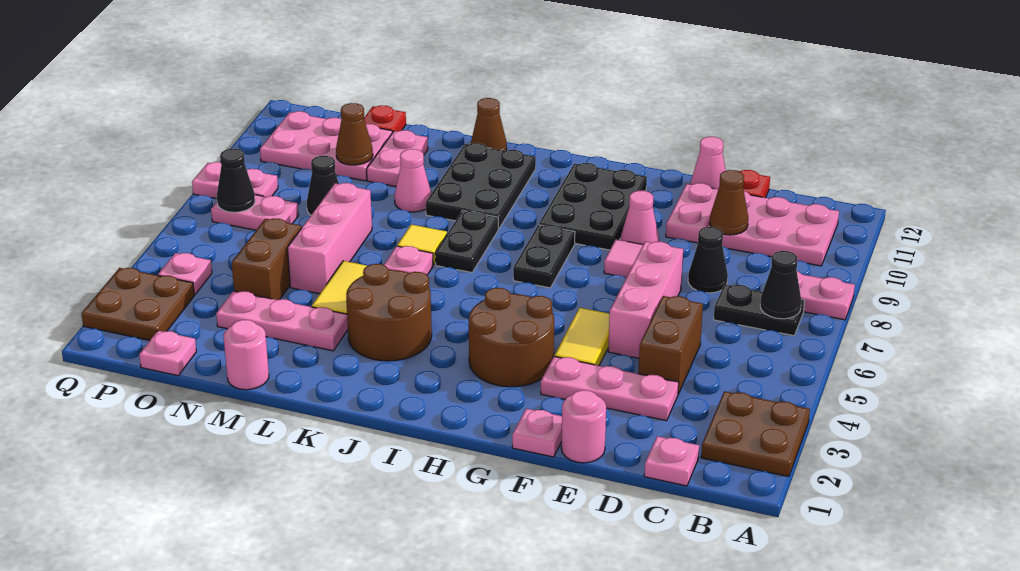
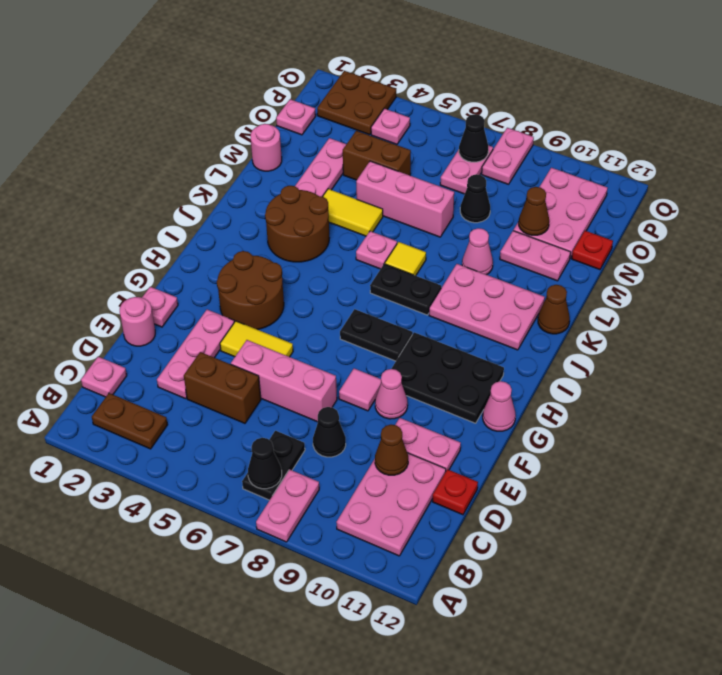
brown 2x2 plate [701,391,810,477] -> brown 1x2 plate [92,393,168,449]
pink 1x1 cone [691,137,726,189] -> pink 1x1 cone moved to [483,381,516,431]
black 2x3 plate [426,143,536,229] -> pink 2x3 plate [429,264,545,350]

